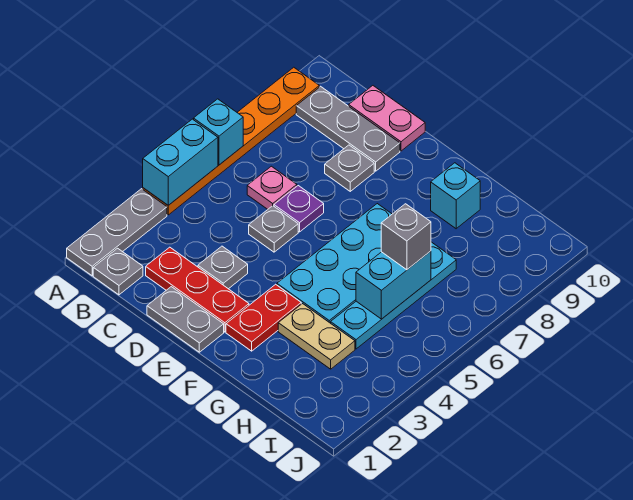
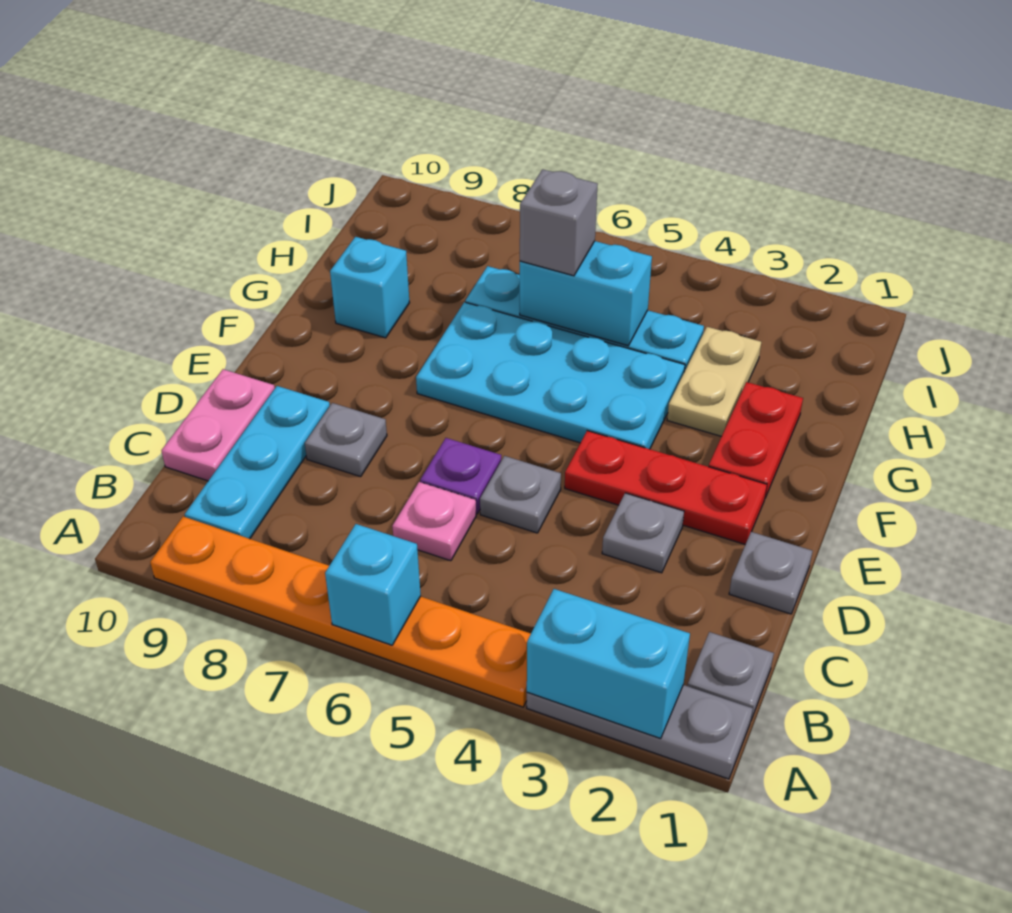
cyan 1x2 brick [143,119,218,205] -> cyan 1x2 brick moved to [527,589,690,739]
grey 1x3 plate [296,86,400,171] -> cyan 1x3 plate [185,386,330,539]
red 1x3 plate [146,247,249,332] -> red 1x3 plate turned to [565,431,767,545]
grey 1x2 plate [147,287,224,352] -> grey 1x1 plate [729,532,812,614]
red 1x2 plate [226,284,301,351] -> red 1x2 plate turned to [709,382,803,498]

